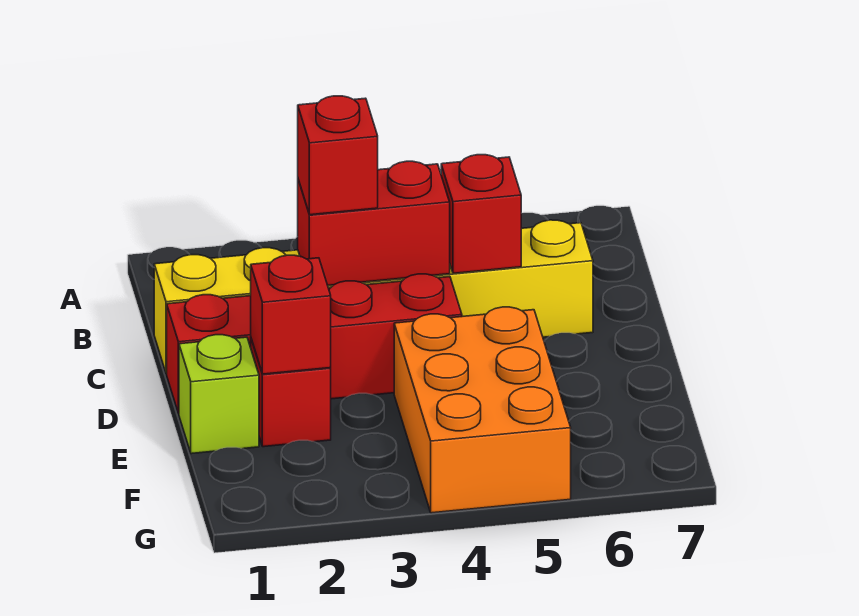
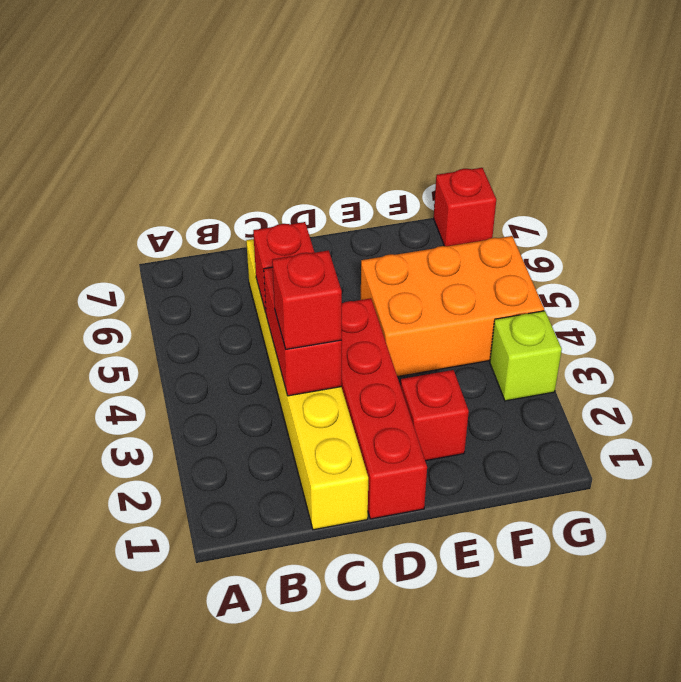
lime 1x1 brick [179,335,259,454] -> lime 1x1 brick moved to [490,311,562,401]
red 1x1 brick [251,255,331,374] -> red 1x1 brick moved to [434,168,496,246]

